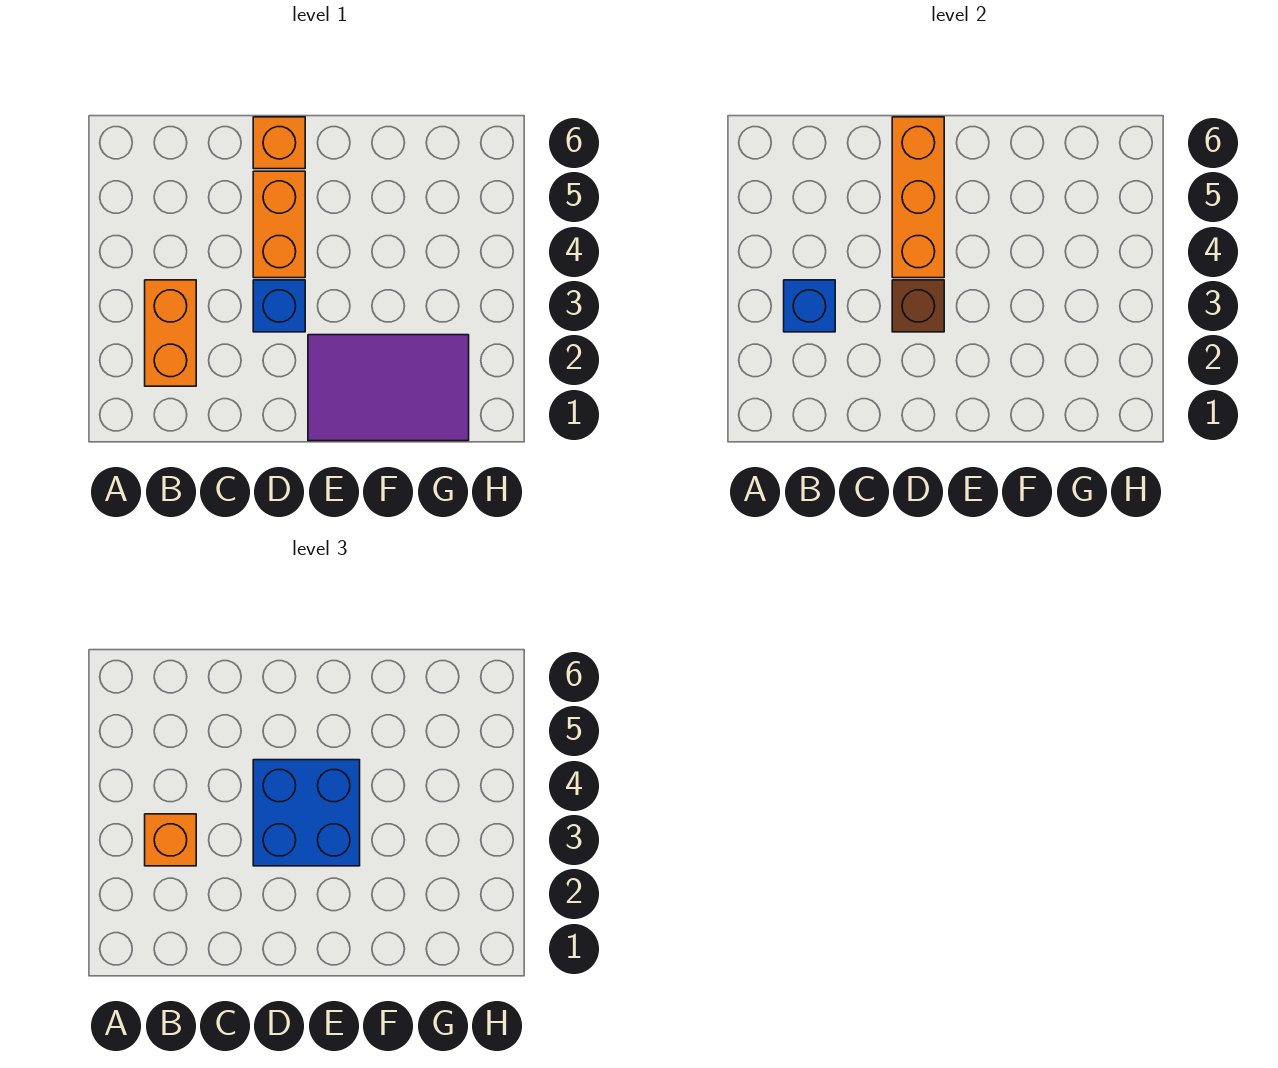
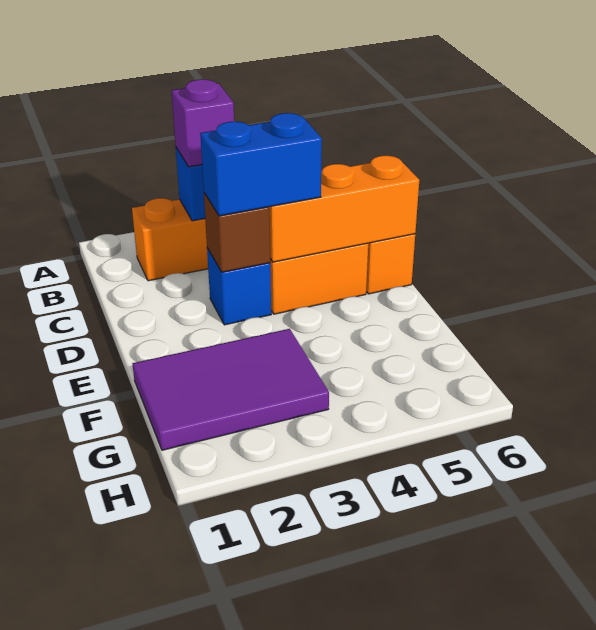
orange 1x1 brick [145,814,196,866] -> purple 1x1 brick [171,79,234,167]
blue 2x2 brick [253,760,360,866] -> blue 1x2 brick [200,113,322,216]
purple 2x3 tile [308,335,469,441] -> purple 2x3 tile turned to [133,329,329,450]

